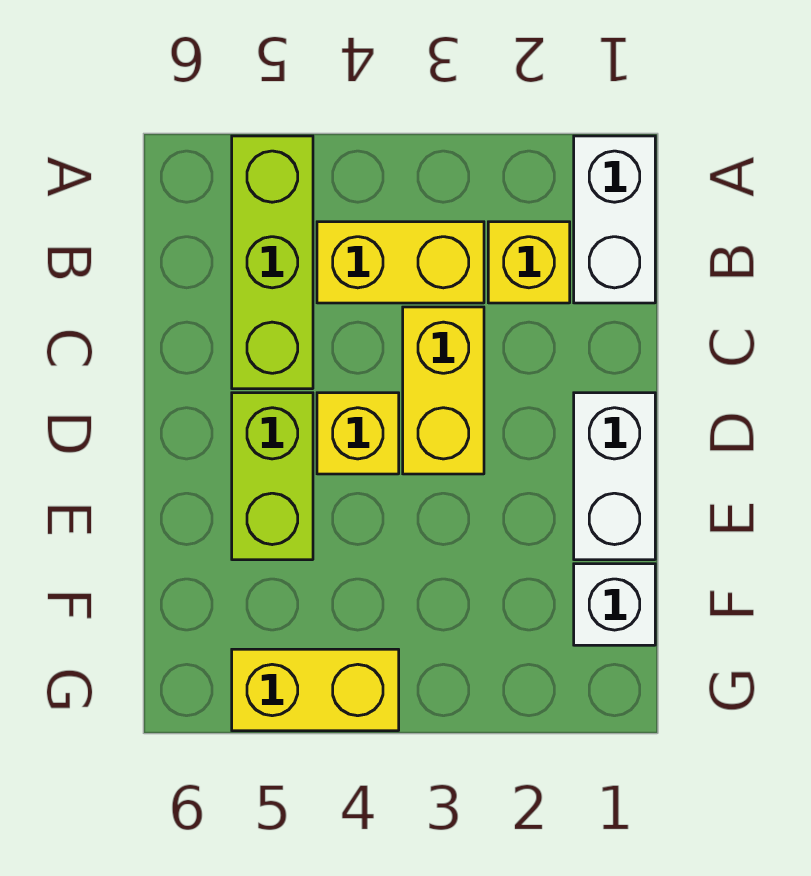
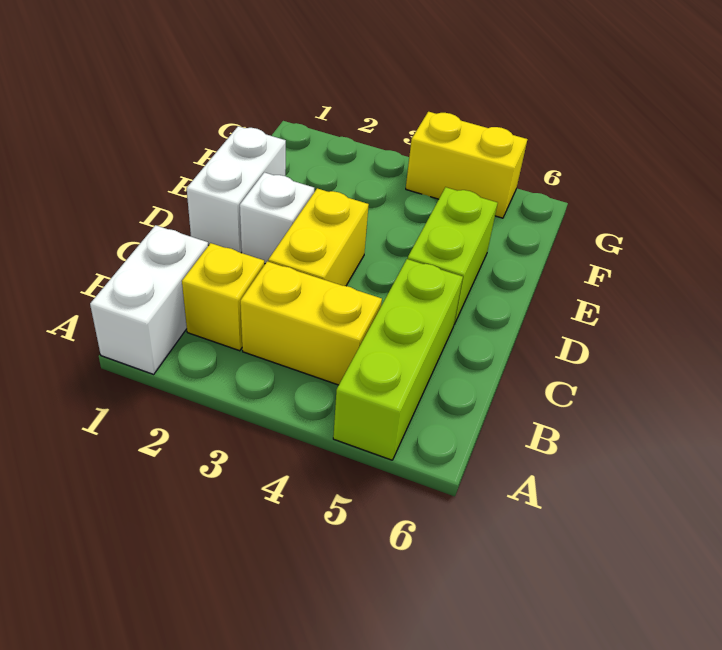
yellow 1x1 brick [317,393,399,474] -> none
white 1x1 brick [574,564,655,645] -> white 1x1 brick moved to [240,172,314,264]

